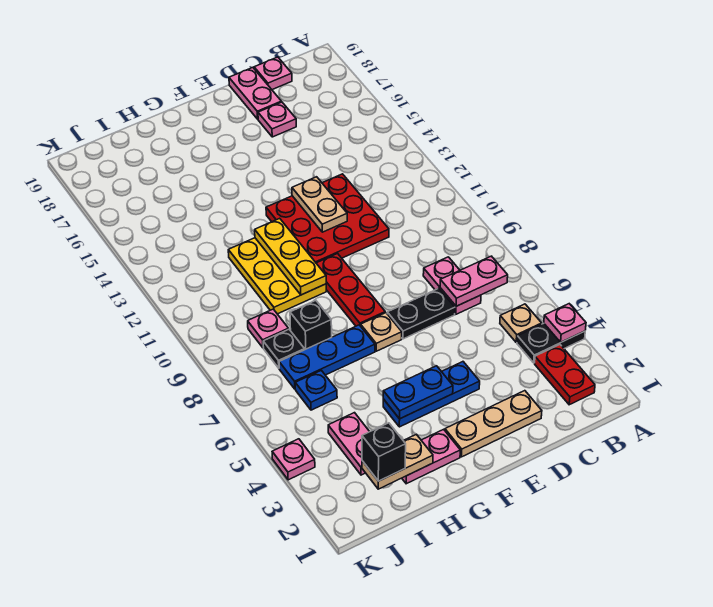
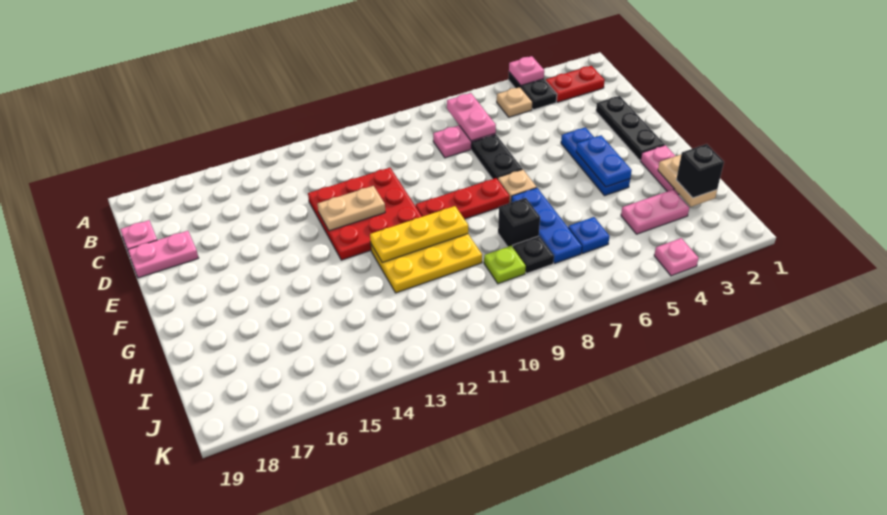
tan 1x3 plate [445,391,542,457] -> black 1x3 plate [596,96,665,160]
pink 1x1 plate [258,102,296,137] -> none
pink 1x1 plate [248,309,288,348] -> lime 1x1 plate [484,246,526,284]

